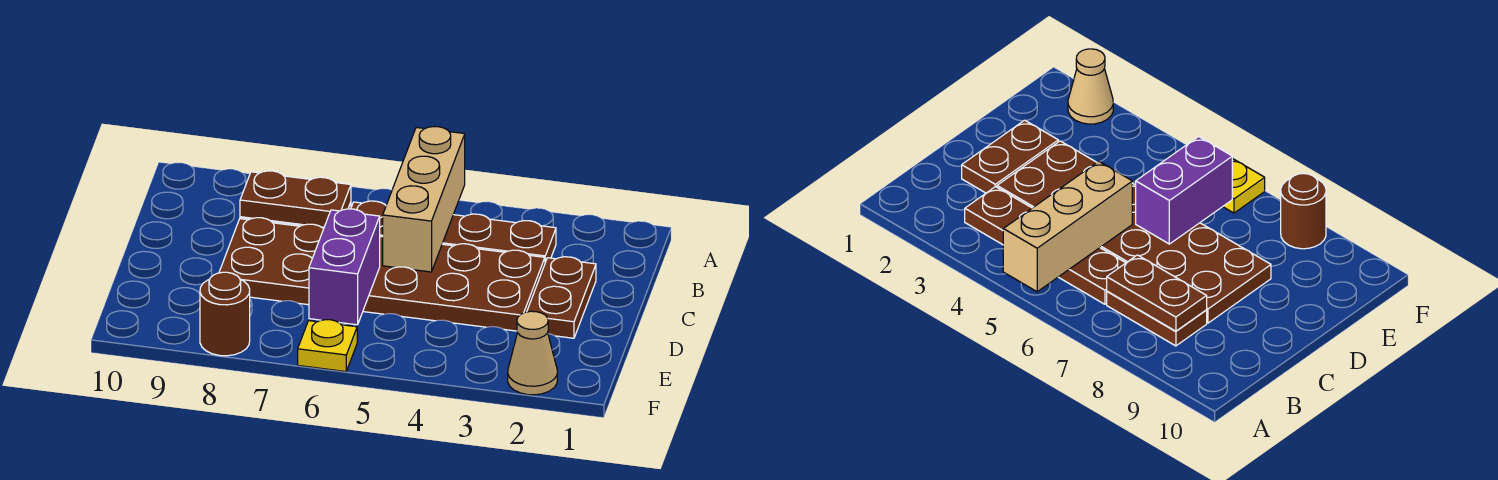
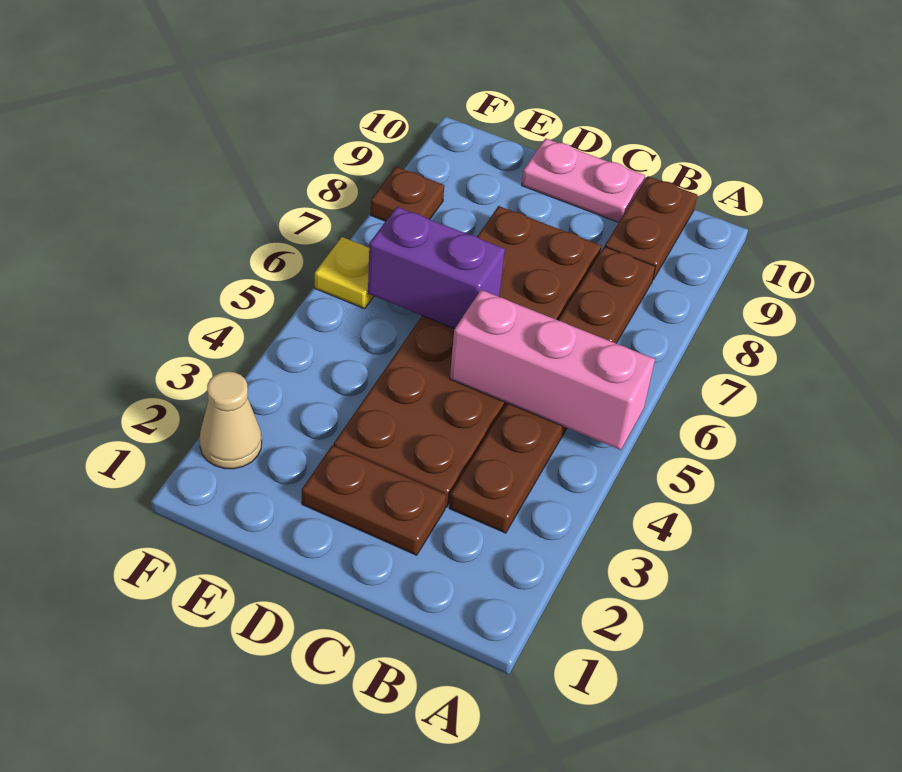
tan 1x3 brick [383,127,465,272] -> pink 1x3 brick [450,290,655,450]
brown 1x2 plate [240,171,351,227] -> brown 1x2 plate moved to [605,176,697,280]
none -> pink 1x2 plate [522,138,645,222]
brown 1x1 round brick [200,272,250,356] -> brown 1x1 plate [370,167,444,221]

